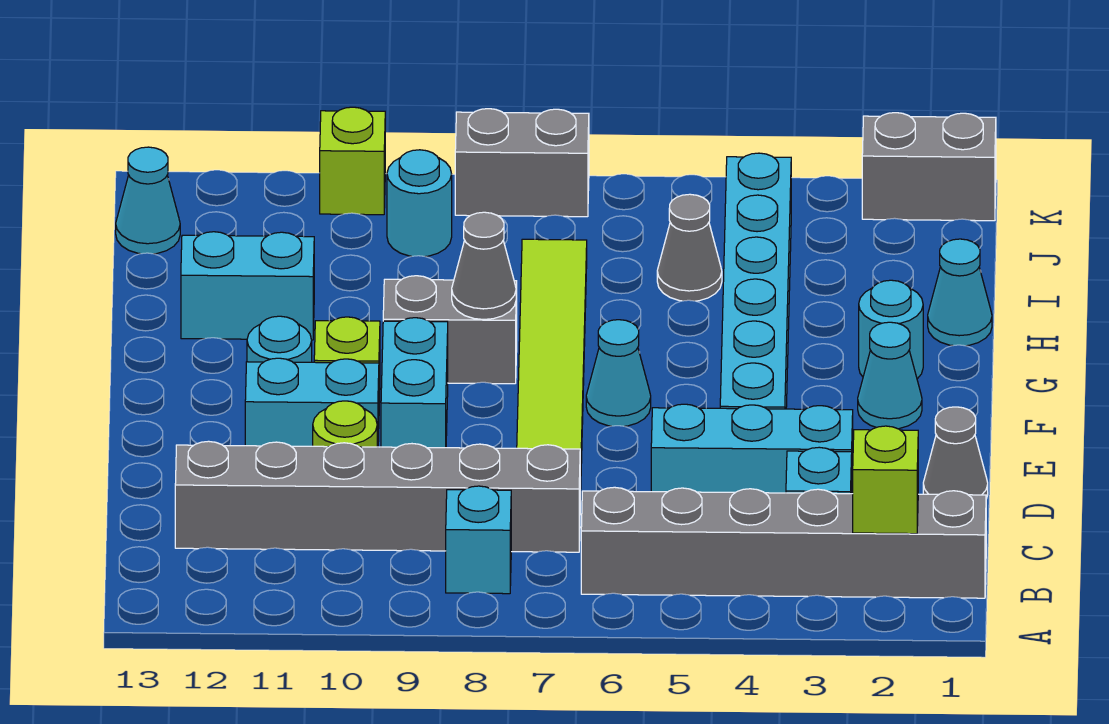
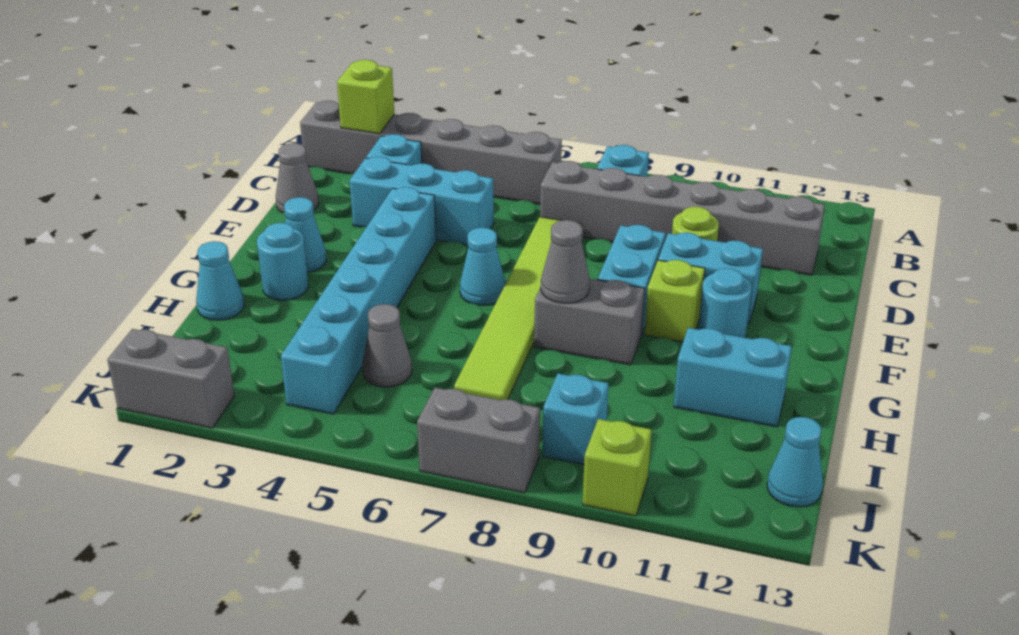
cyan 1x1 round brick [387,150,452,256] -> cyan 1x1 brick [543,374,609,465]

